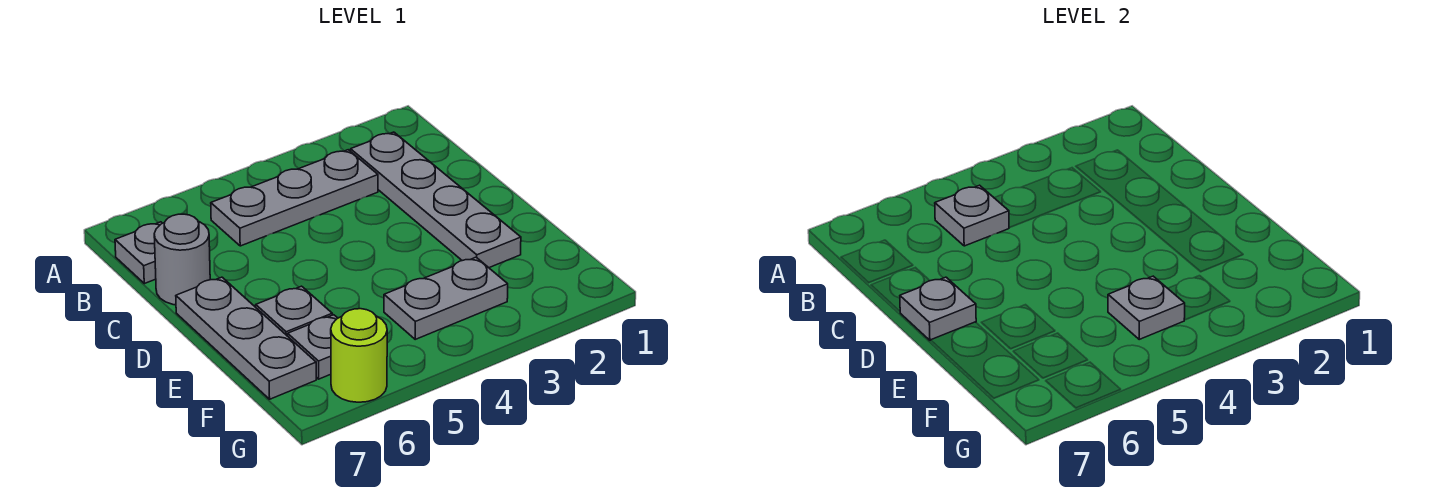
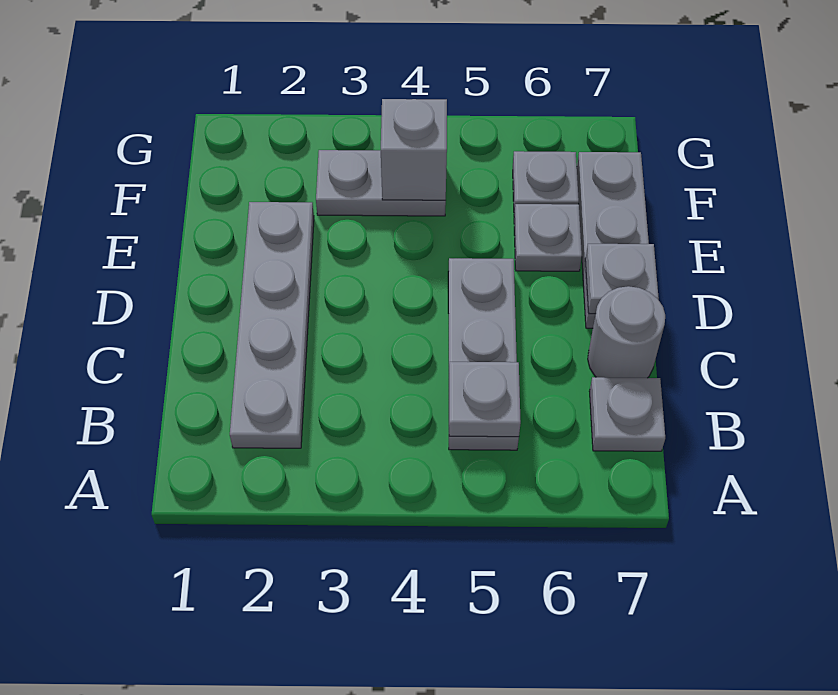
grey 1x3 plate [211,150,378,246] -> grey 1x3 plate turned to [448,258,519,450]
grey 1x1 plate [1108,276,1185,339] -> grey 1x1 brick [381,99,447,200]
lime 1x1 round brick [331,309,387,402] -> none

